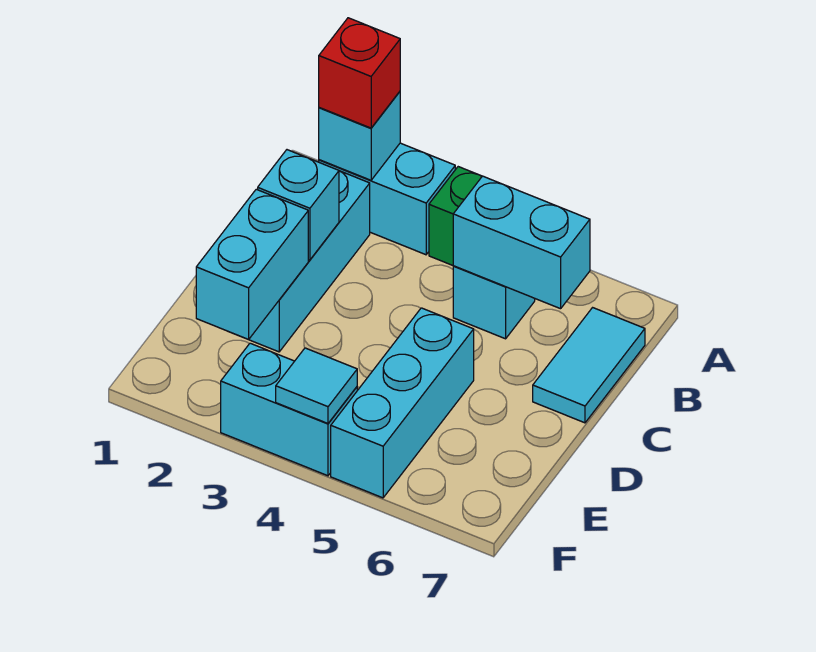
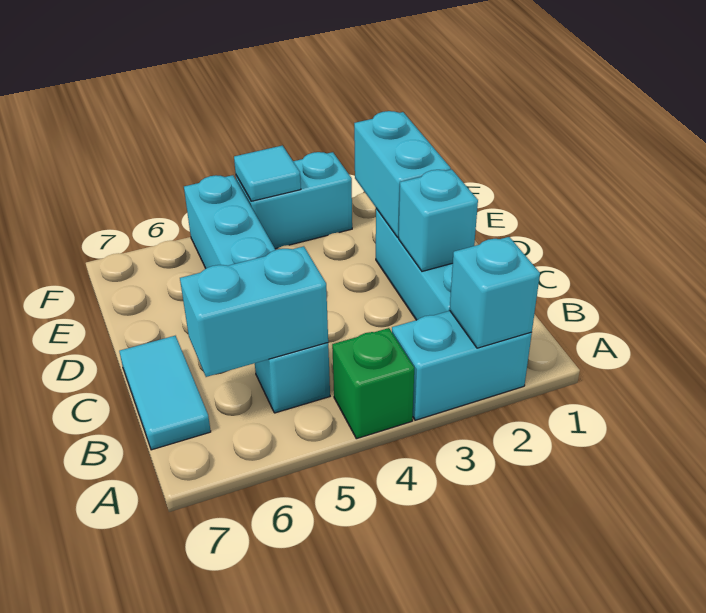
red 1x1 brick [319,18,400,128] -> none

